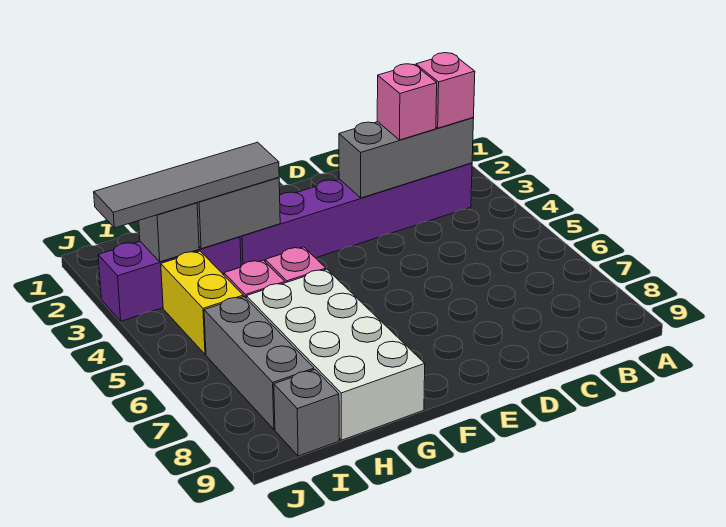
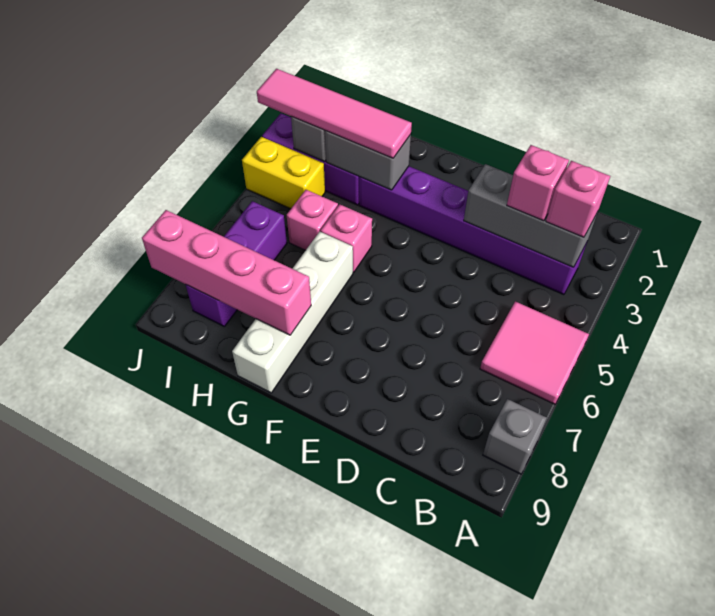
none -> pink 2x2 tile [480,301,589,404]
grey 1x4 tile [94,142,279,228] -> pink 1x4 tile [257,69,412,158]
white 2x4 brick [246,269,425,440] -> white 1x4 brick [232,232,353,393]
none -> pink 1x4 brick [142,210,311,335]
yellow 1x2 brick [161,251,243,355] -> yellow 1x2 brick turned to [242,137,325,209]
grey 1x3 brick [204,296,314,429] -> purple 1x3 brick [186,201,287,326]
grey 1x1 brick [274,370,339,456] -> grey 1x1 brick moved to [483,399,547,474]

